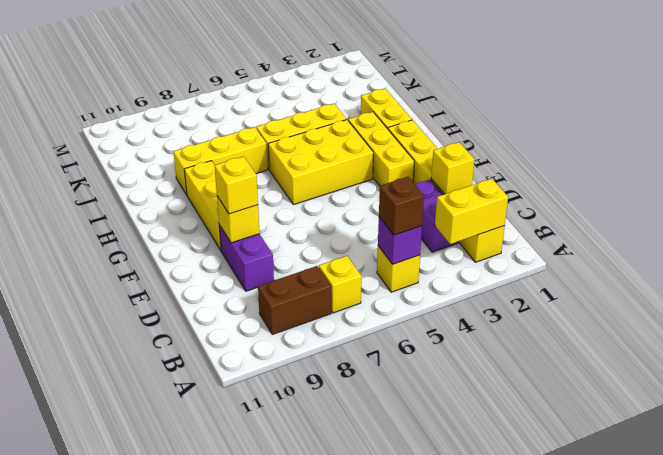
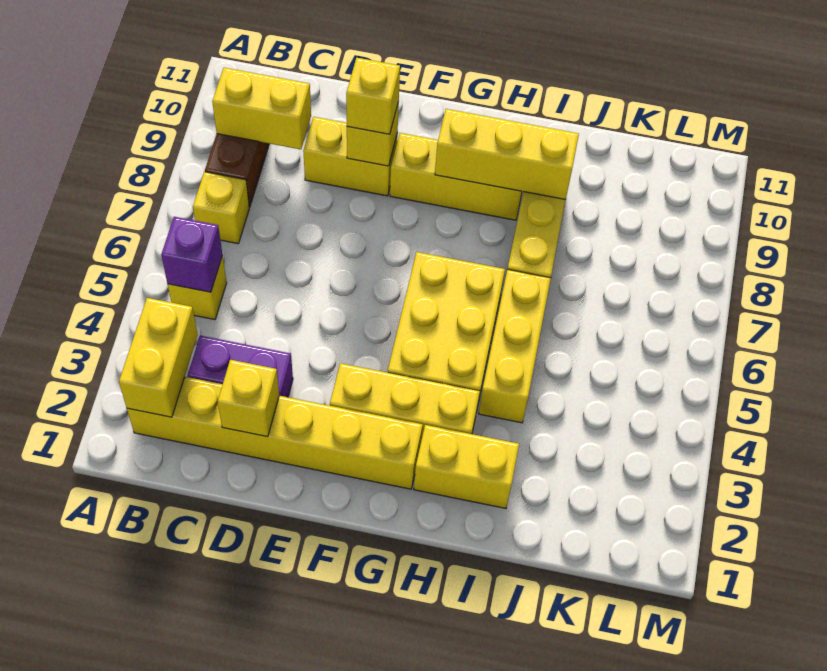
brown 1x1 brick [379,177,424,235] -> none
none -> yellow 1x2 brick [212,68,311,149]
purple 1x2 brick [219,225,274,291] -> yellow 1x2 brick [303,117,397,196]
none -> yellow 1x3 brick [435,109,579,200]

